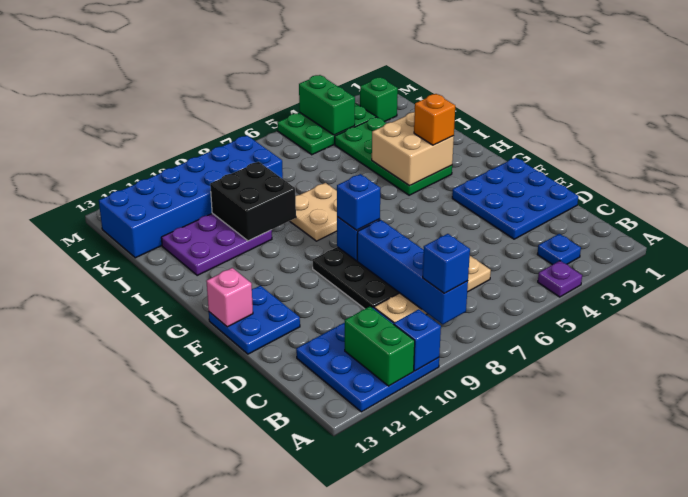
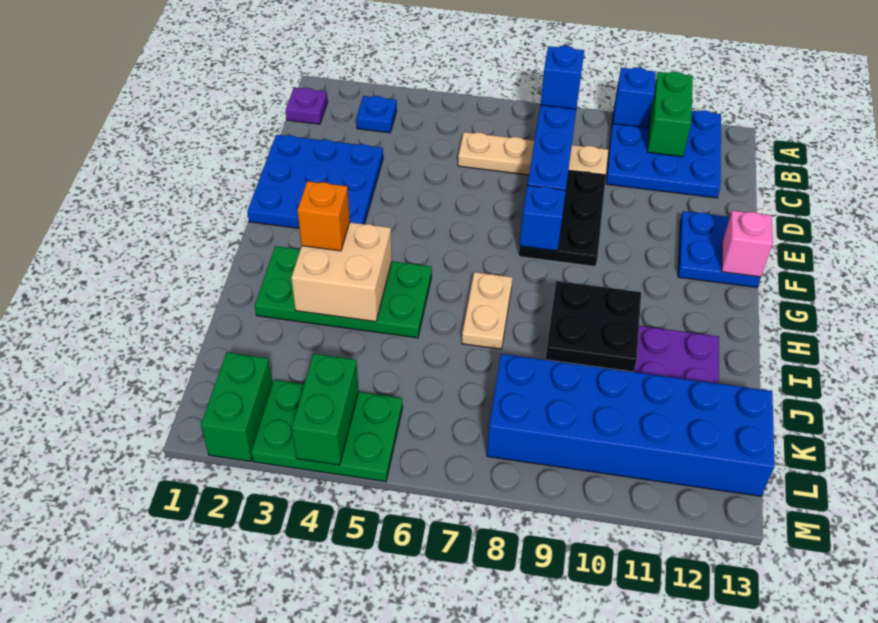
purple 1x1 plate [538,261,582,297] -> purple 1x1 plate moved to [286,88,328,124]
blue 1x1 brick [337,174,380,230] -> none
green 2x4 plate [335,117,452,195] -> green 2x4 plate turned to [255,246,432,338]
tan 2x2 plate [290,183,337,241] -> tan 1x2 plate [462,272,513,349]
green 1x1 brick [360,78,398,122] -> green 1x2 brick [201,352,273,461]

